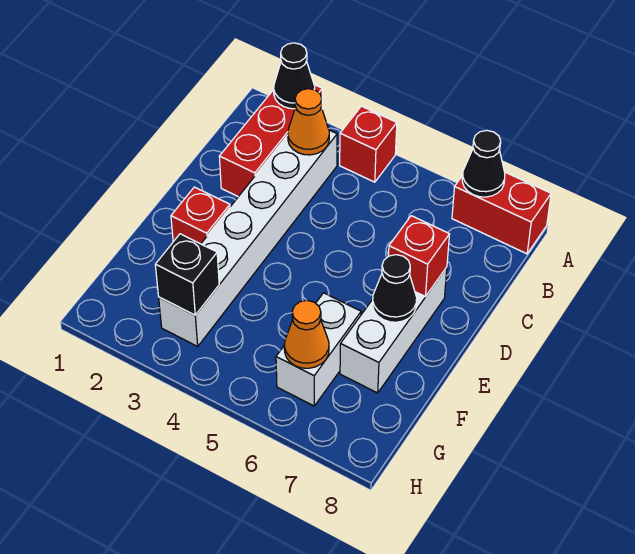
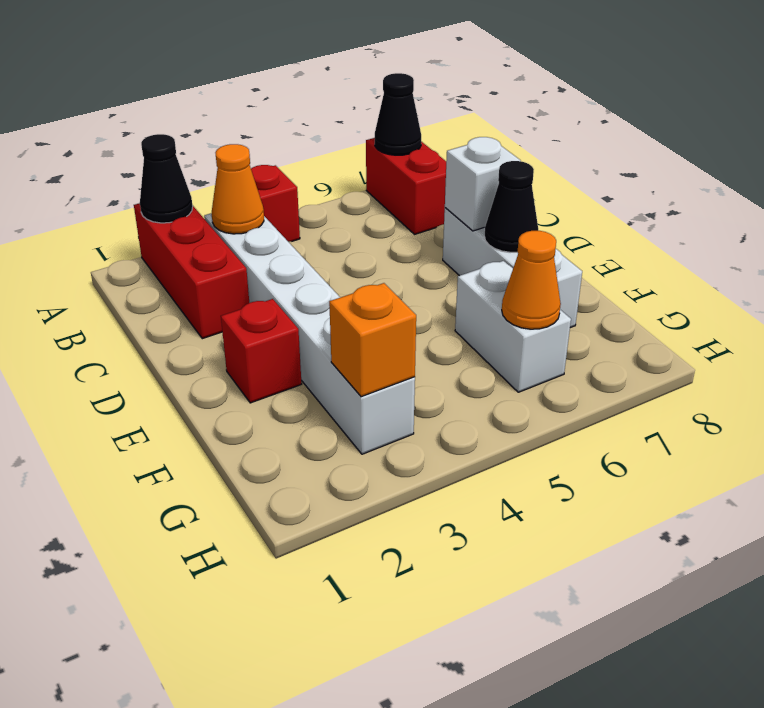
red 1x2 brick [452,172,551,254] -> red 1x2 brick turned to [366,138,446,234]
red 1x1 brick [389,216,450,297] -> white 1x1 brick [445,137,521,231]
black 1x1 brick [155,234,219,315] -> orange 1x1 brick [329,283,416,397]

